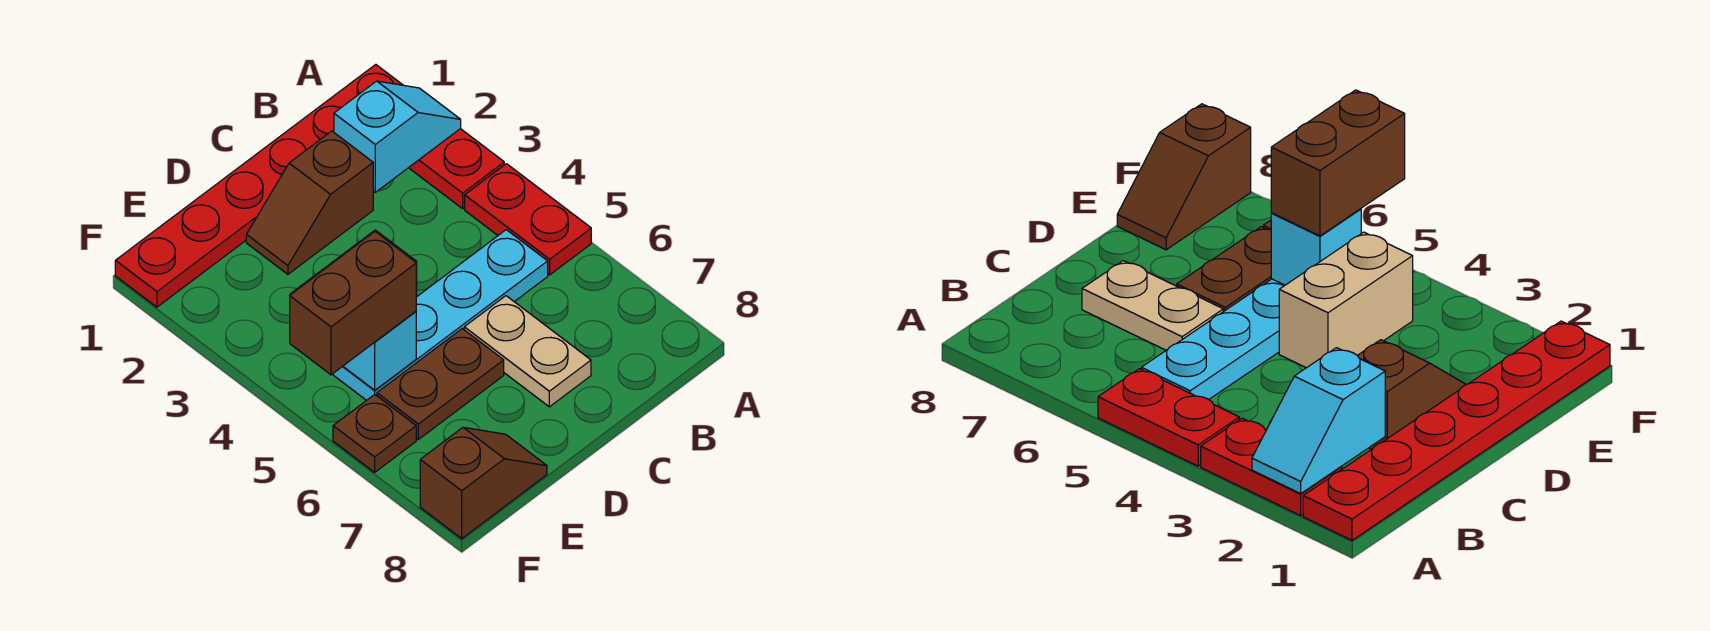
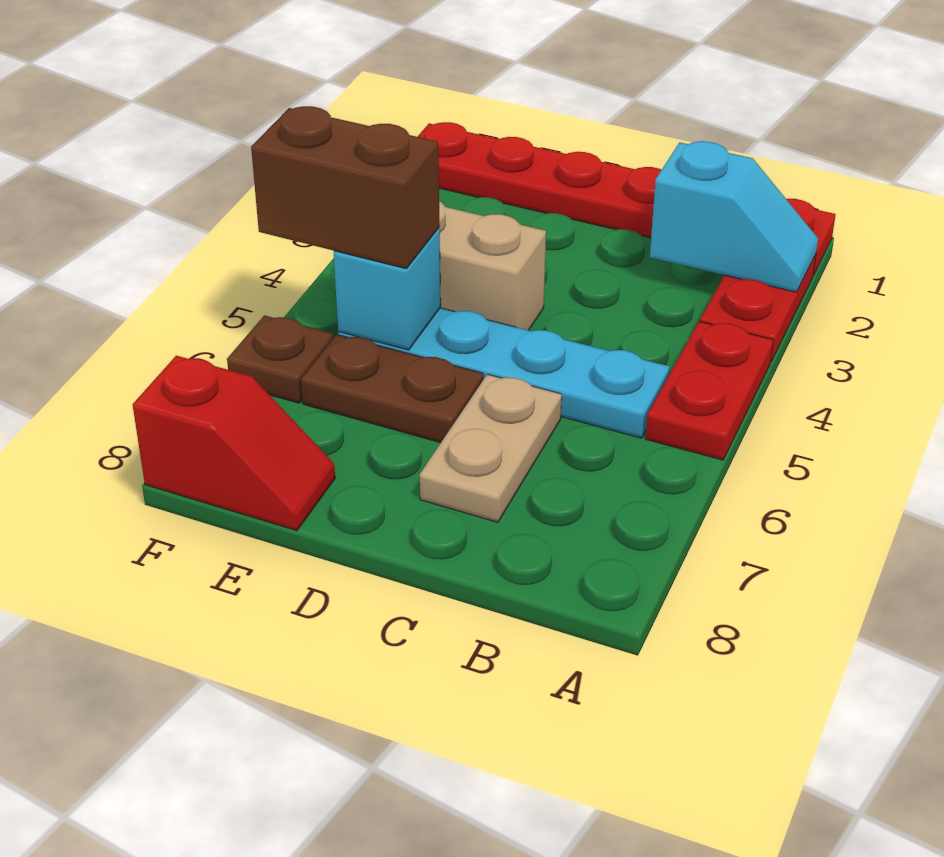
brown 1x2 slope [246,131,373,274] -> none
brown 1x2 slope [420,427,547,538] -> red 1x2 slope [133,356,335,531]

